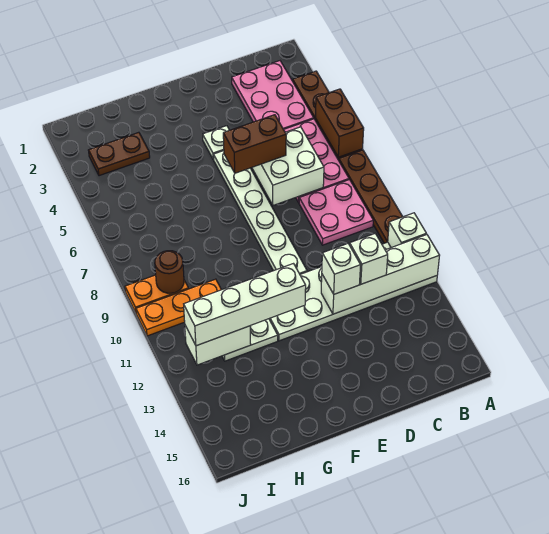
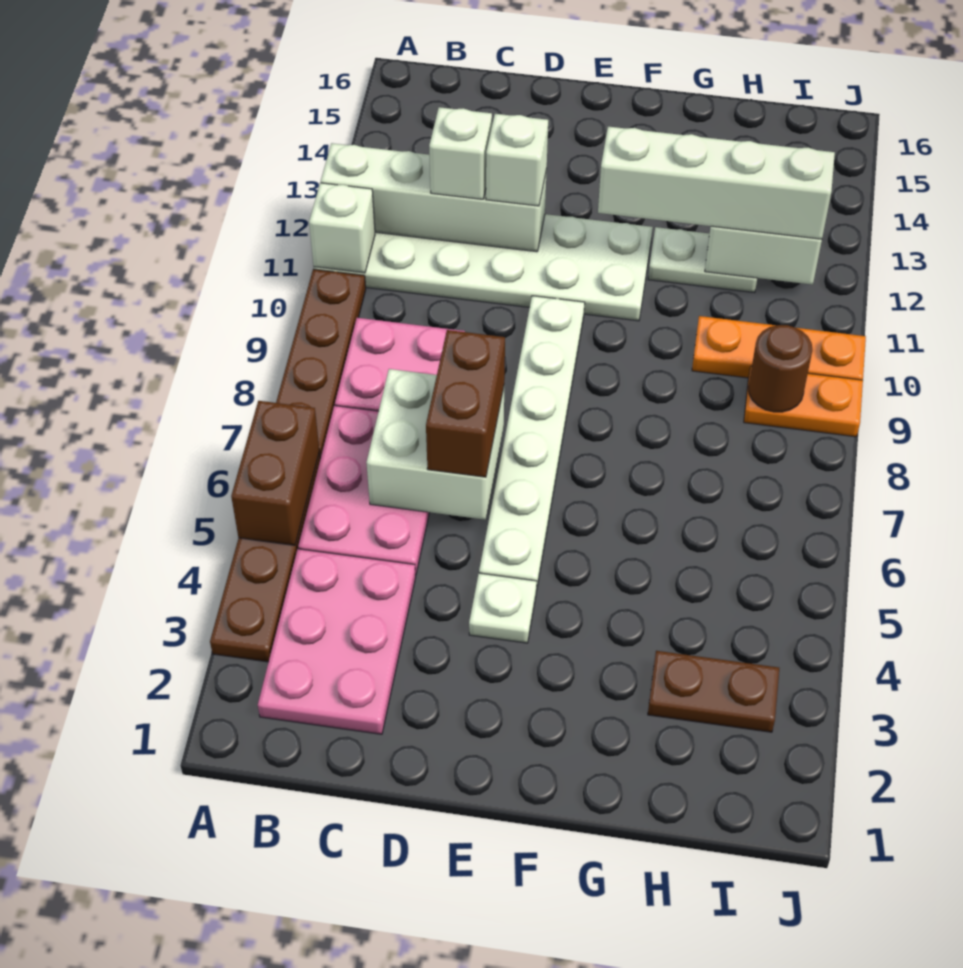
brown 1x2 brick [223,115,286,173] -> brown 1x2 brick turned to [426,330,505,477]

